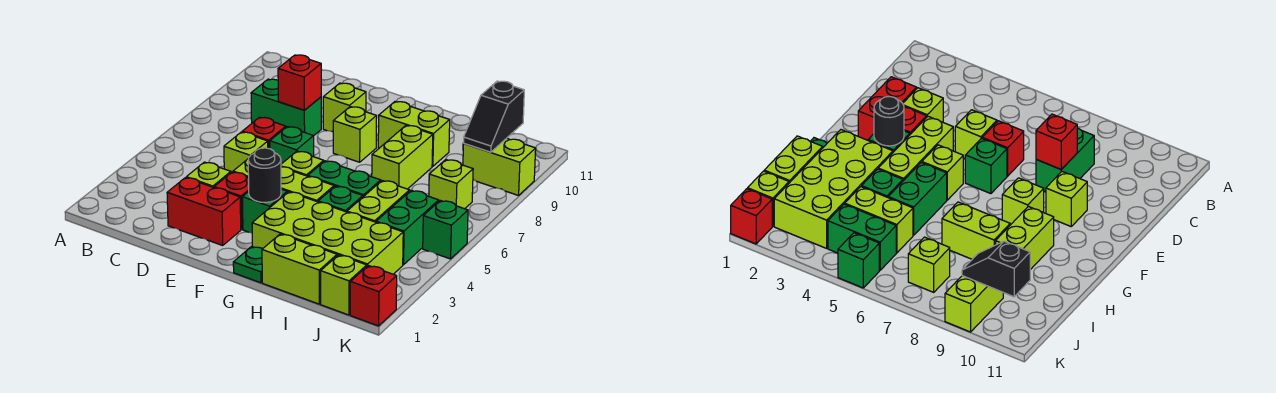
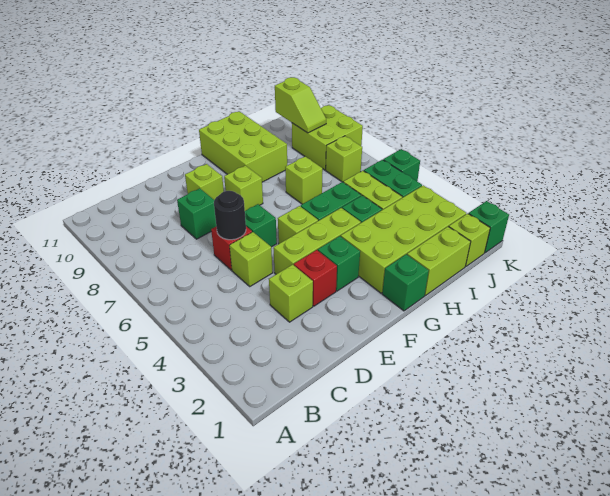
green 1x2 brick [251,79,321,136] -> green 1x1 brick [177,188,216,239]
red 1x2 brick [167,178,241,245] -> none
red 1x1 brick [278,55,321,110] -> none
black 1x1 round brick [248,148,281,202] -> black 1x1 round brick moved to [214,191,246,240]
green 1x1 plate [233,246,262,283] -> green 1x1 brick [382,254,429,311]
lime 1x2 brick [378,101,450,166] -> lime 2x3 brick [199,111,287,182]
lime 1x2 brick [372,125,433,189] -> lime 1x1 brick [285,157,323,204]
lime 1x2 brick [463,138,536,196] -> lime 2x2 brick [292,105,363,170]
black 1x2 slope [464,81,524,152] -> lime 1x2 slope [275,77,326,133]
red 1x1 brick [350,266,397,326] -> green 1x1 brick [469,201,509,253]

